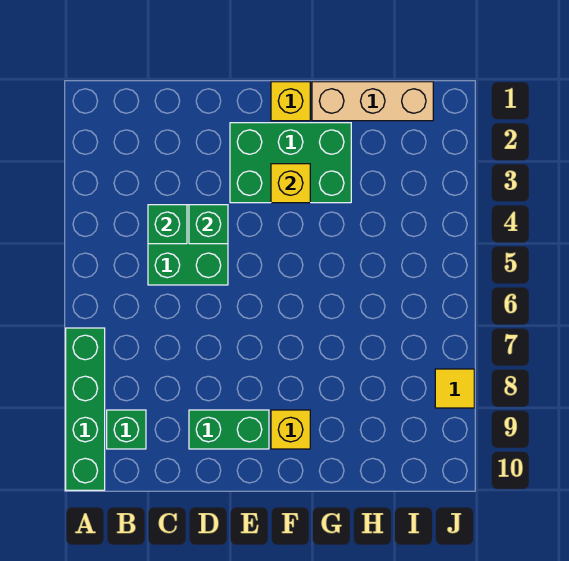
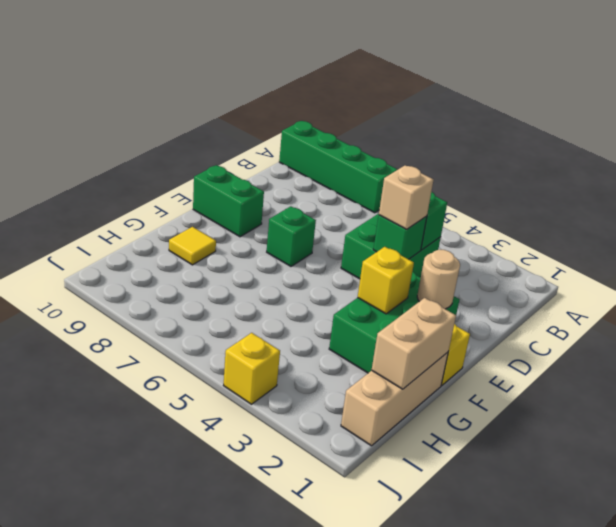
green 1x1 brick [107,410,146,449] -> green 1x1 brick moved to [267,206,316,266]
none -> tan 1x1 brick [379,165,433,229]
green 1x2 brick [189,410,269,449] -> green 1x2 brick turned to [193,165,264,237]
none -> tan 1x1 round brick [417,250,460,309]
yellow 1x1 brick [271,410,310,449] -> yellow 1x1 brick moved to [224,333,280,404]
none -> tan 1x2 brick [372,298,456,389]
yellow 1x1 tile [435,369,474,408] -> yellow 1x1 tile moved to [169,227,216,265]

